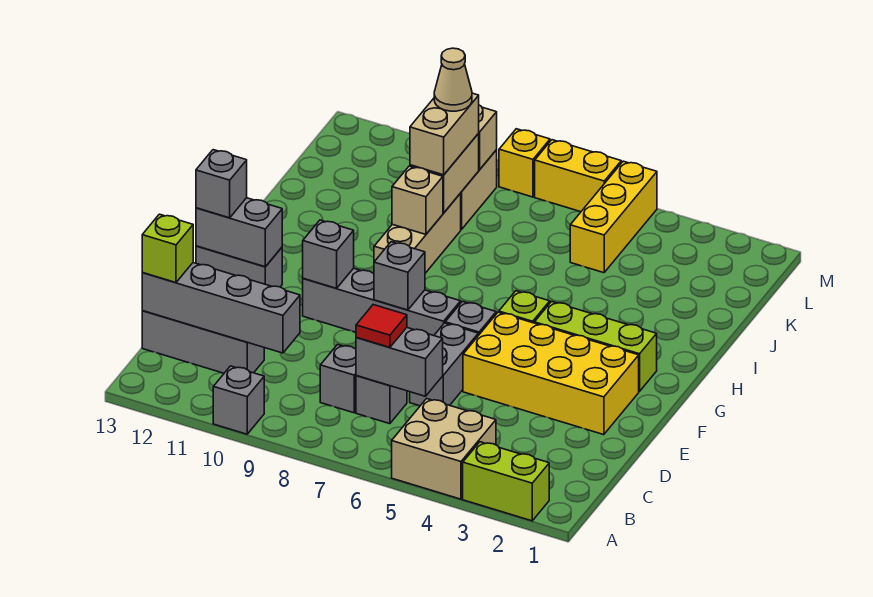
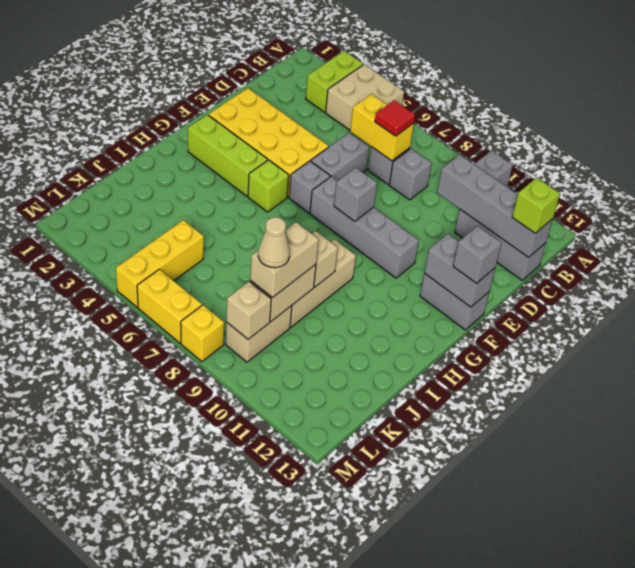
lime 1x2 brick [463,442,549,521] -> lime 1x2 brick turned to [306,51,363,112]
grey 1x2 brick [356,328,443,396] -> yellow 1x2 brick [350,94,414,161]
grey 1x1 brick [303,220,354,288] -> none

